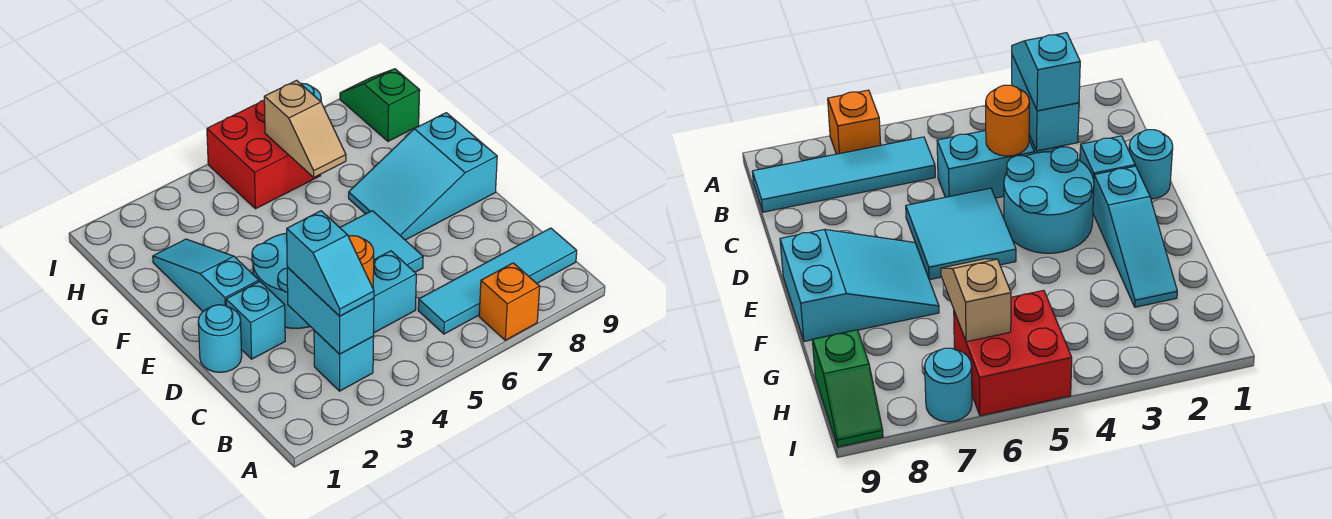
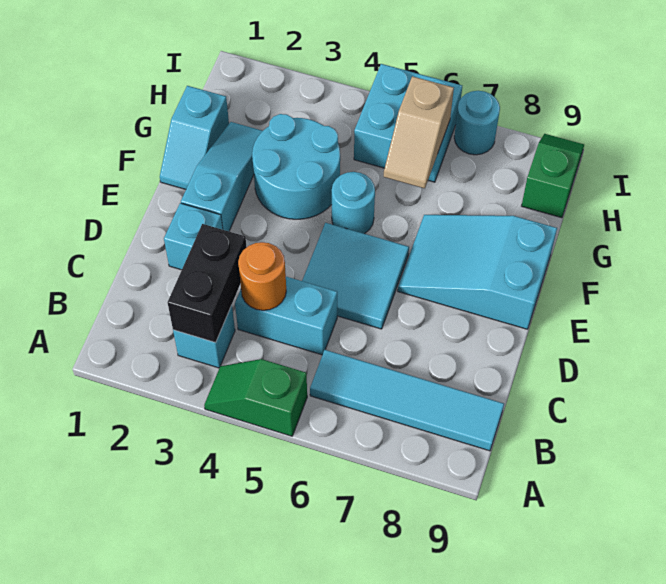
none -> green 1x2 slope [204,359,307,436]
orange 1x1 brick [479,263,540,340] -> none
cyan 1x2 brick [287,267,374,354] -> black 1x2 brick [168,224,247,343]
cyan 1x2 slope [287,211,374,316] -> cyan 1x2 slope moved to [160,86,229,189]
cyan 1x1 round brick [198,305,242,372] -> cyan 1x1 round brick moved to [332,172,375,234]
cyan 2x2 round brick [252,233,310,328] -> cyan 2x2 round brick moved to [252,114,340,219]
red 2x2 brick [207,100,321,209] -> cyan 2x2 brick [354,64,462,182]

